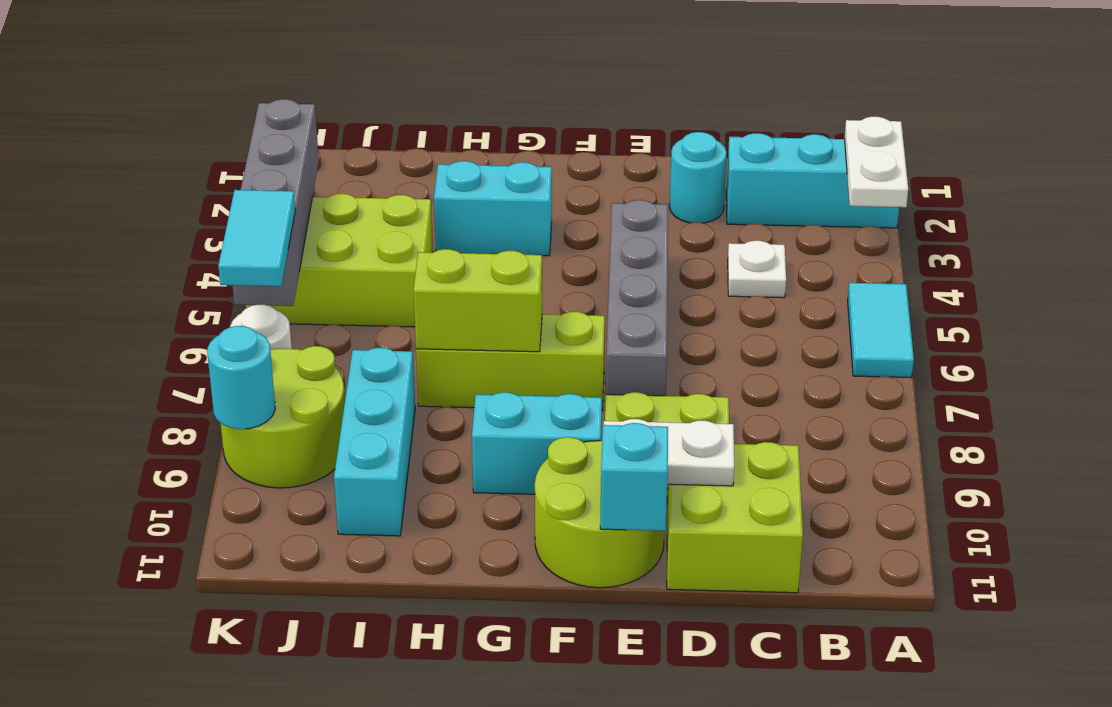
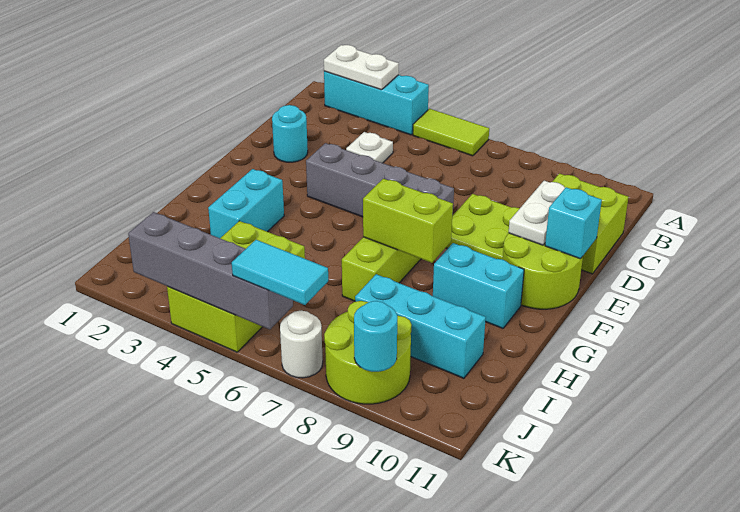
cyan 1x3 brick [726,133,899,228] -> cyan 1x3 brick turned to [324,71,429,135]
cyan 1x2 tile [848,283,914,378] -> lime 1x2 tile [413,109,489,156]
cyan 1x2 brick [472,392,602,494] -> cyan 1x2 brick turned to [433,243,524,328]
lime 1x2 brick [414,249,542,352] -> lime 1x2 brick turned to [363,179,453,263]

